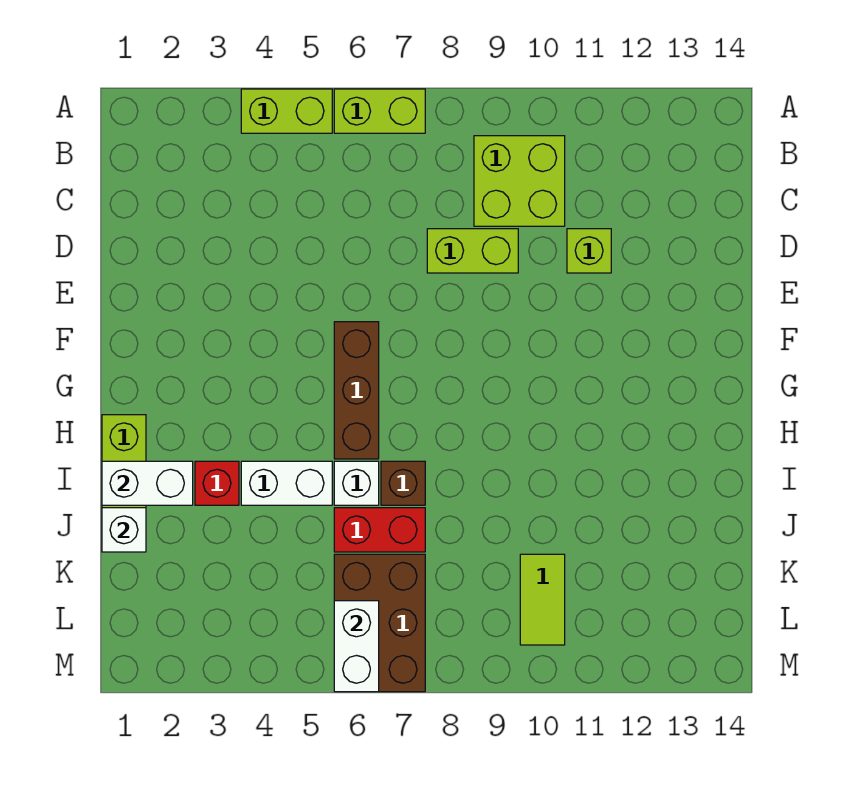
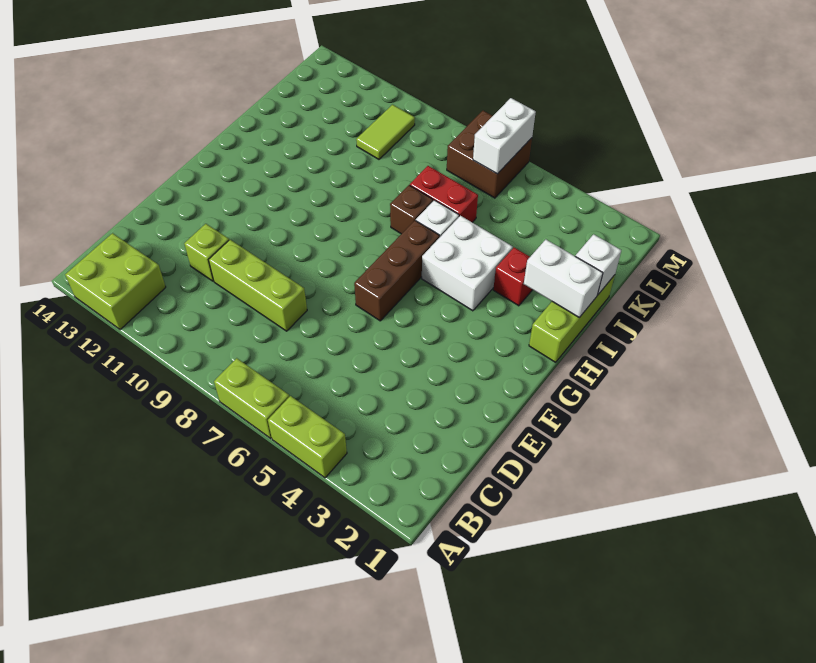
lime 2x2 brick [474,136,565,226] -> lime 2x2 brick moved to [65,233,166,330]
lime 1x2 brick [427,229,518,273] -> lime 1x3 brick [209,240,307,331]
white 1x2 brick [241,461,332,505] -> white 2x2 brick [422,216,513,311]
brown 2x3 brick [334,554,425,692] -> brown 2x2 brick [447,111,532,198]

